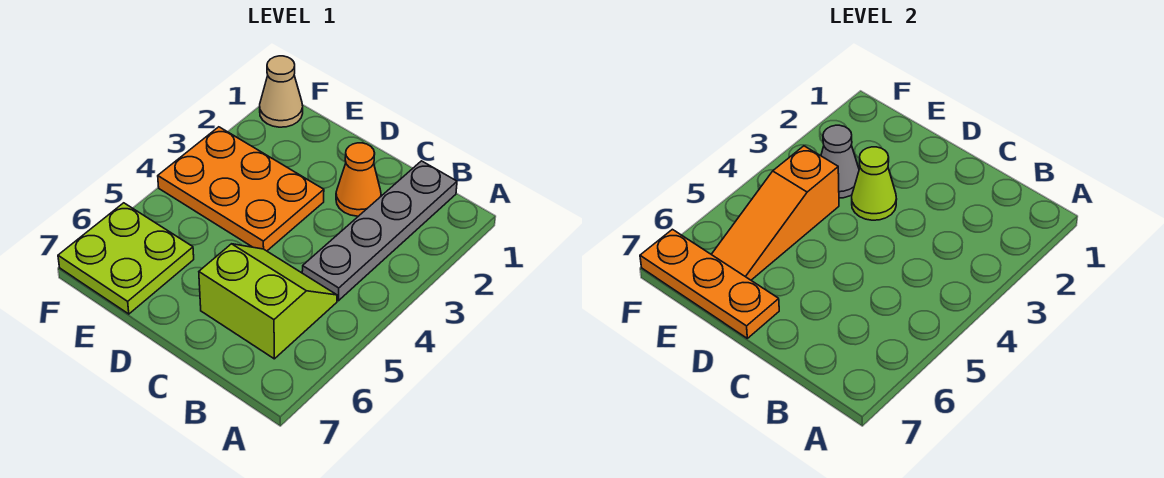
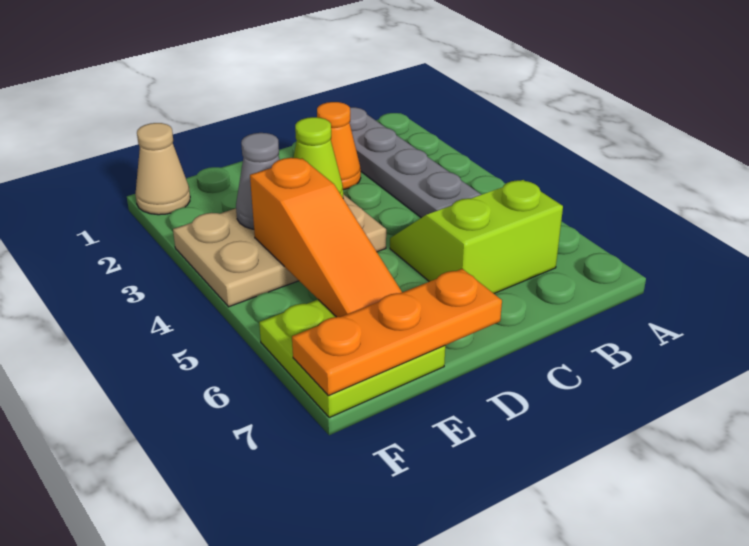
orange 2x3 plate [158,127,324,251] -> tan 2x3 plate [173,194,386,307]

